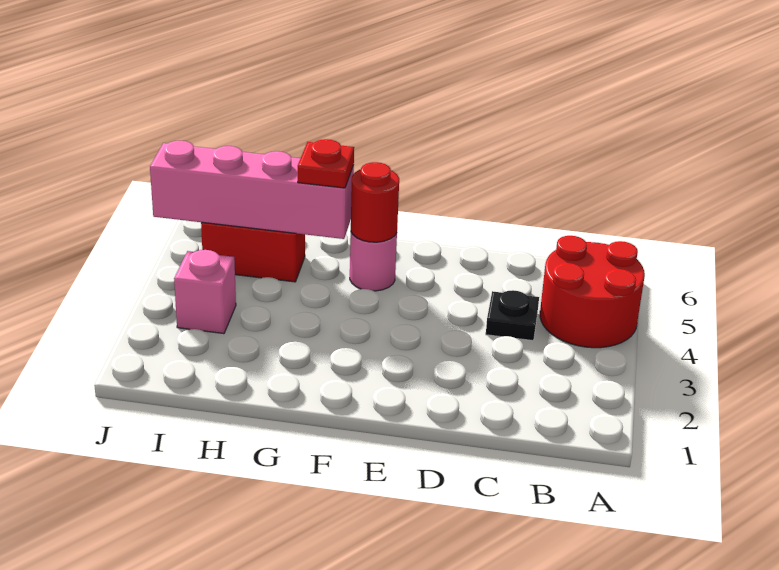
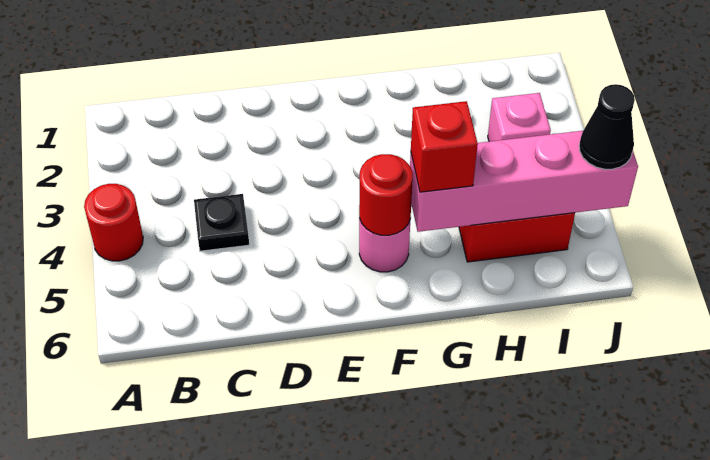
red 2x2 round brick [540,236,645,348] -> red 1x1 round brick [84,184,143,261]
red 1x1 plate [298,139,354,188] -> red 1x1 brick [411,101,478,192]
none -> black 1x1 cone [579,84,635,169]

